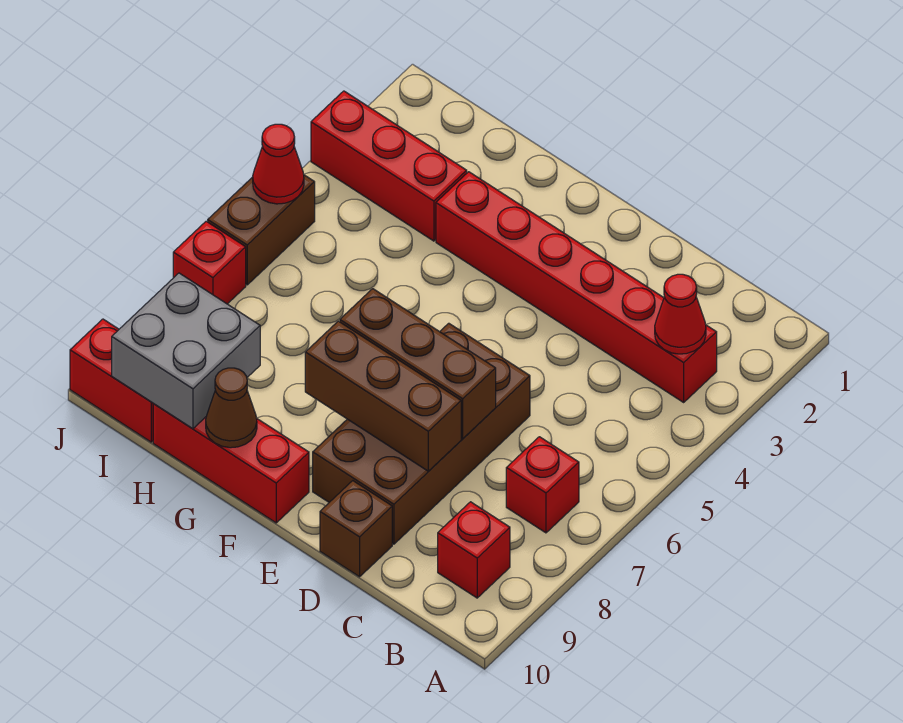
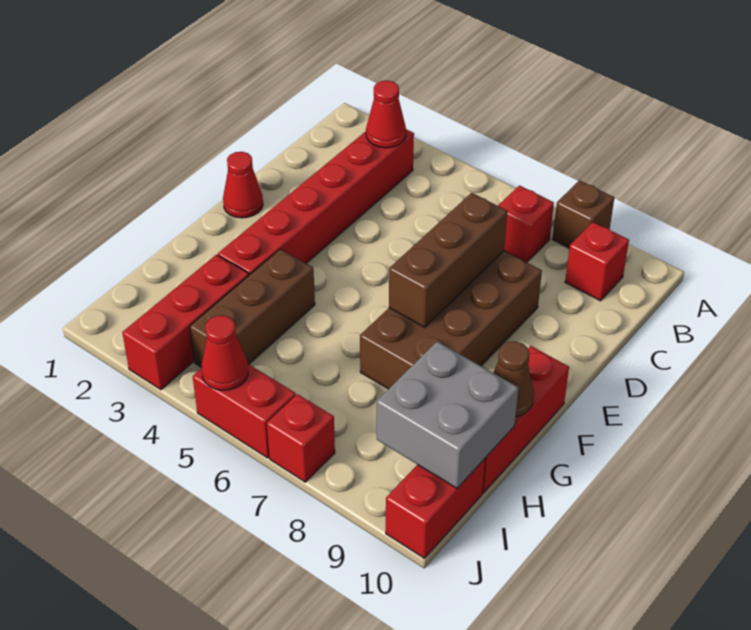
brown 2x4 brick [313,323,530,544] -> brown 2x4 brick turned to [360,251,542,389]
brown 1x3 brick [305,321,461,471] -> brown 1x3 brick moved to [190,249,315,367]
brown 1x1 brick [320,481,392,577] -> brown 1x1 brick moved to [553,181,614,248]
none -> red 1x1 cone [223,152,263,218]
brown 1x2 brick [208,175,315,285] -> red 1x2 brick [193,364,296,458]

